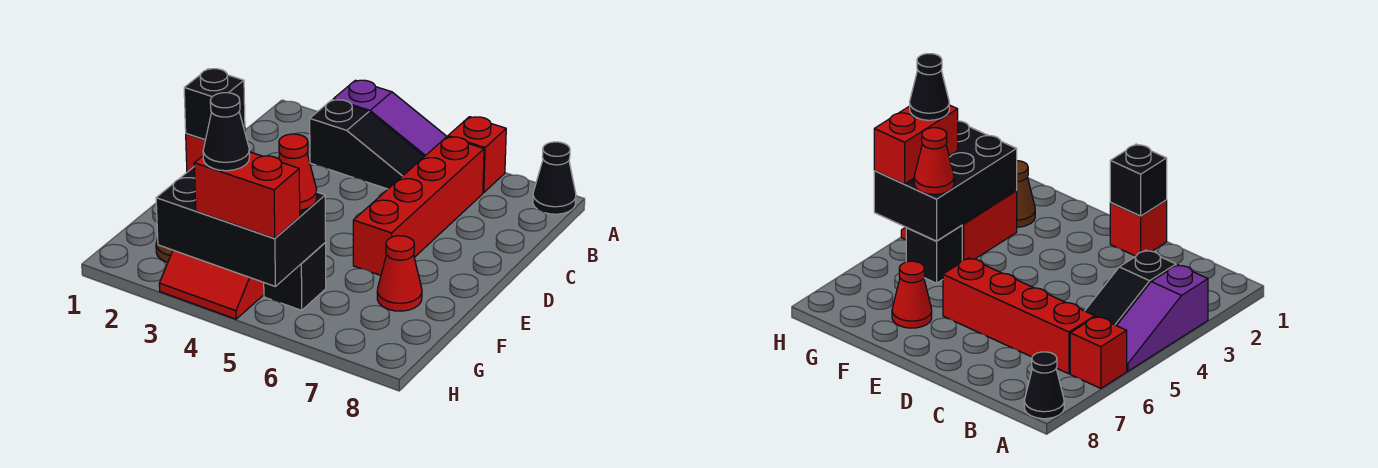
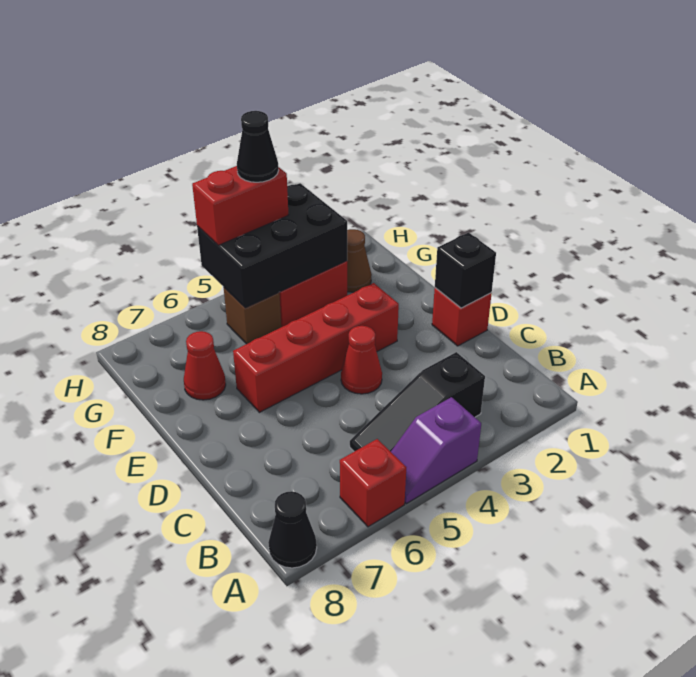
purple 1x3 slope [333,80,447,157] -> purple 1x2 slope [391,397,481,504]
red 1x4 brick [353,137,484,275] -> red 1x4 brick turned to [233,283,399,412]
black 1x1 brick [264,243,326,310] -> brown 1x1 brick [224,288,281,344]
red 1x1 cone [279,134,317,210] -> red 1x1 cone moved to [341,326,382,394]

